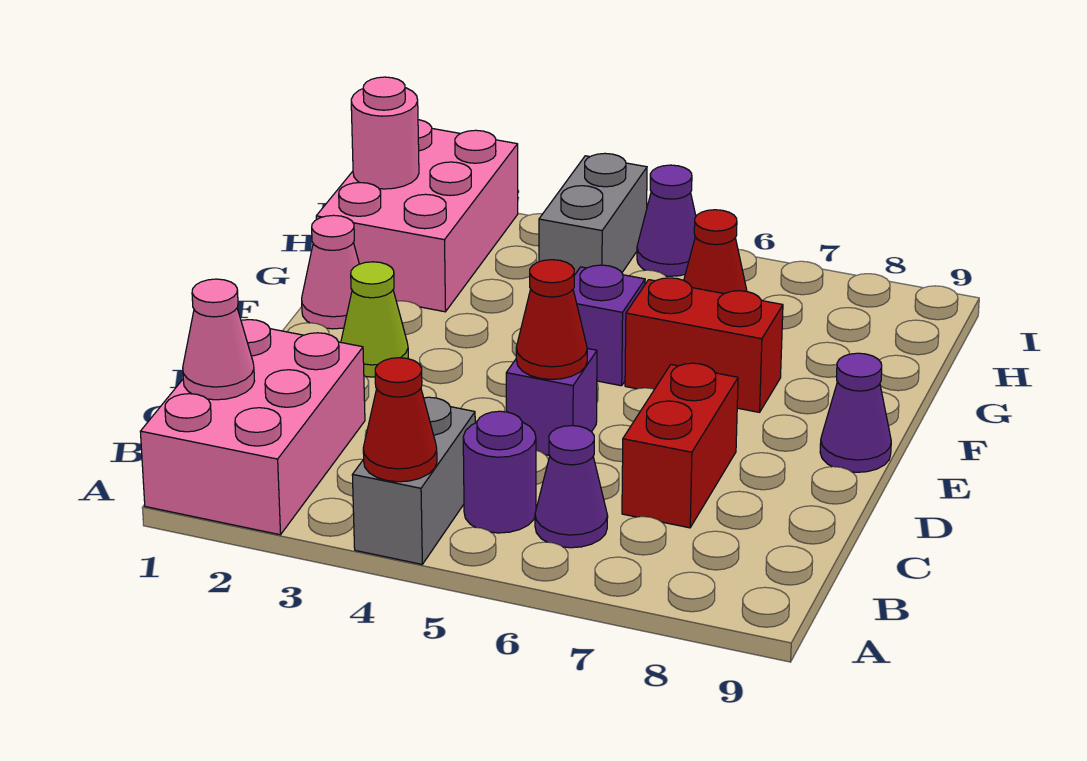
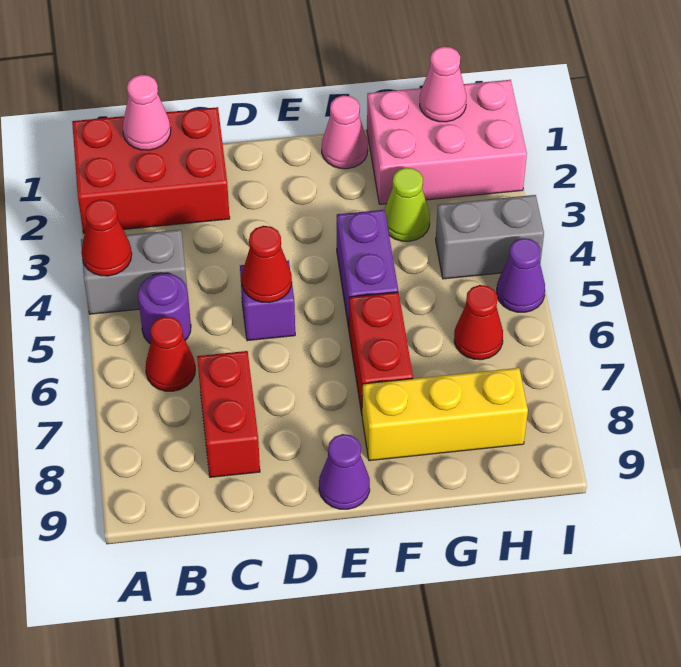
pink 2x3 brick [140,320,365,535] -> red 2x3 brick [72,107,230,233]
purple 1x1 cone [535,426,608,548] -> red 1x1 cone [145,317,195,391]
red 1x2 brick [622,363,738,528] -> red 1x2 brick turned to [197,351,260,477]
lime 1x1 cone [341,262,408,377] -> lime 1x1 cone moved to [384,168,430,241]
purple 1x1 brick [573,265,645,386] -> purple 1x2 brick [337,210,398,328]
none -> yellow 1x3 brick [362,368,528,461]
pink 1x1 round brick [351,77,419,189] -> pink 1x1 cone [420,47,466,122]

